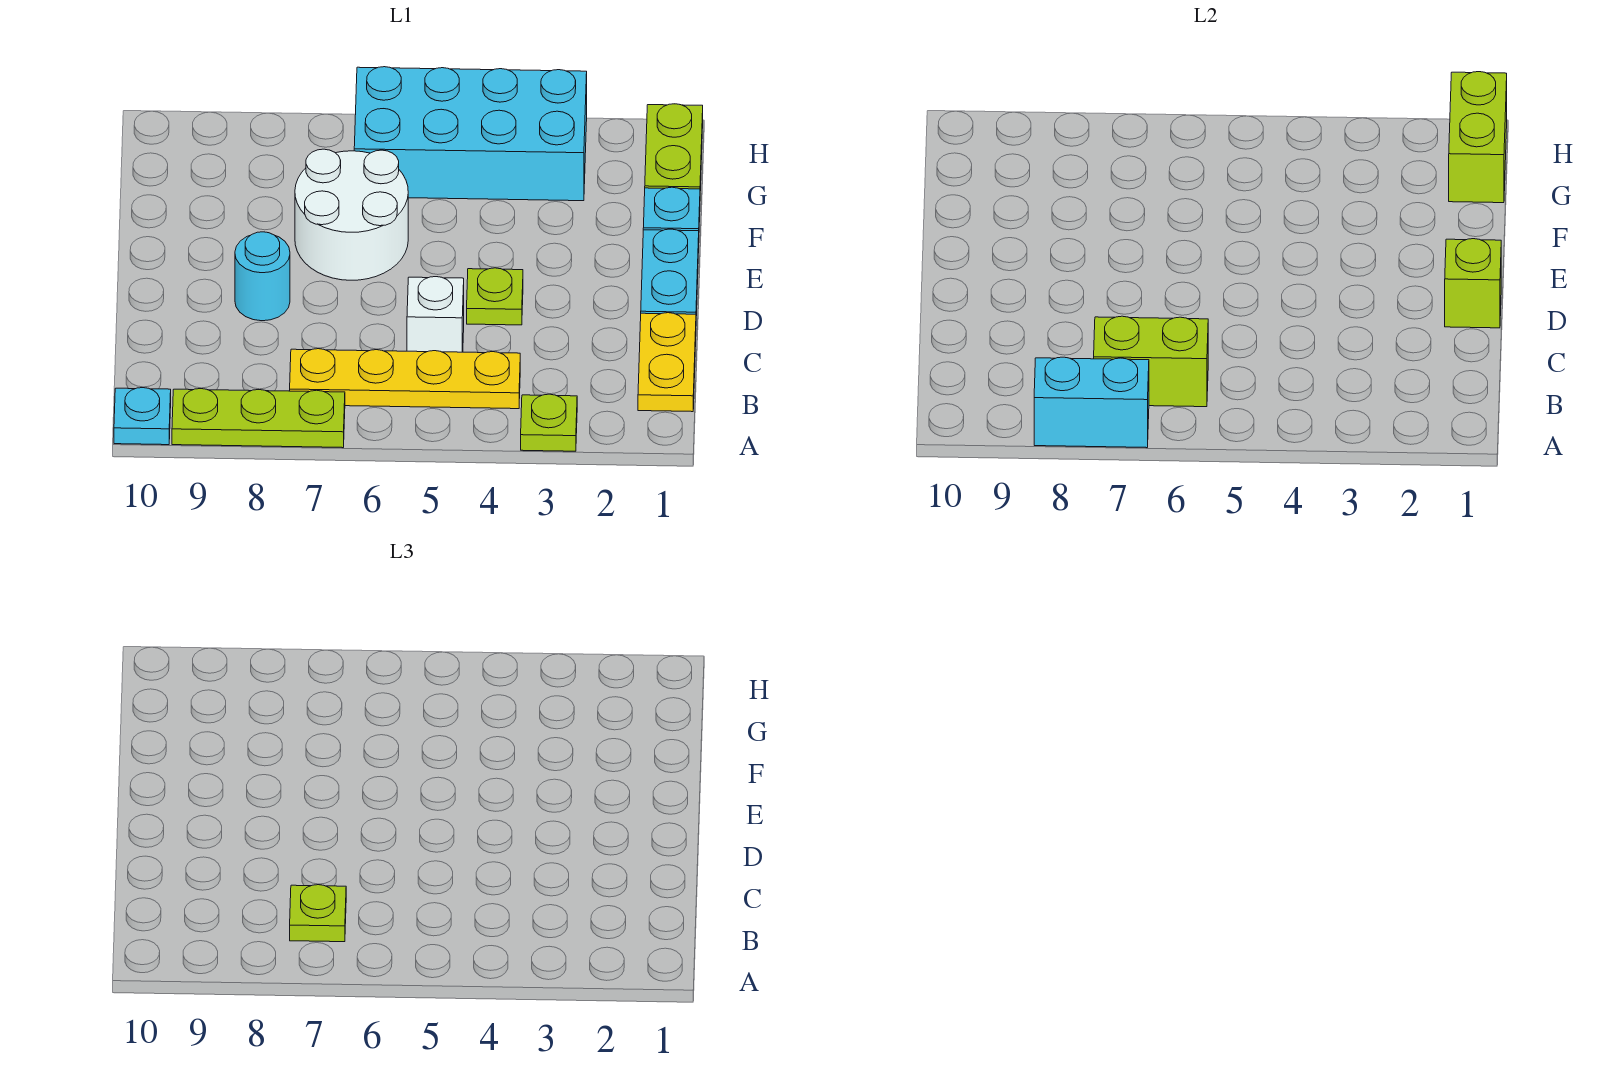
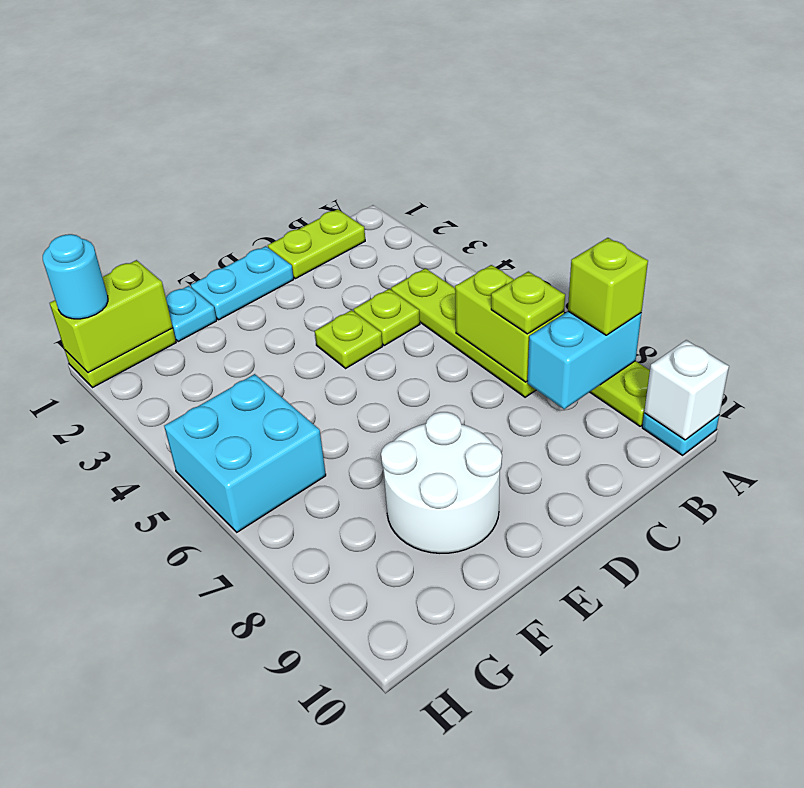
lime 1x1 plate [521,394,577,451] -> lime 1x1 plate moved to [354,289,420,345]
cyan 1x2 brick [1034,357,1149,448] -> cyan 1x2 brick turned to [528,311,641,409]
yellow 1x2 plate [638,313,696,412] -> lime 1x2 plate [268,209,365,278]
yellow 1x4 plate [290,349,520,409] -> lime 1x4 plate [391,268,536,397]
white 1x1 brick [407,277,464,352] -> white 1x1 brick moved to [644,340,729,440]
lime 1x1 brick [1445,239,1501,328] -> lime 1x1 brick moved to [568,238,648,335]
cyan 1x1 round brick [235,232,290,321] -> cyan 1x1 round brick moved to [43,234,108,319]
white 2x2 round brick [295,149,408,280] -> white 2x2 round brick moved to [381,412,502,553]
cyan 2x4 brick [354,67,587,201] -> cyan 2x2 brick [164,374,326,532]

